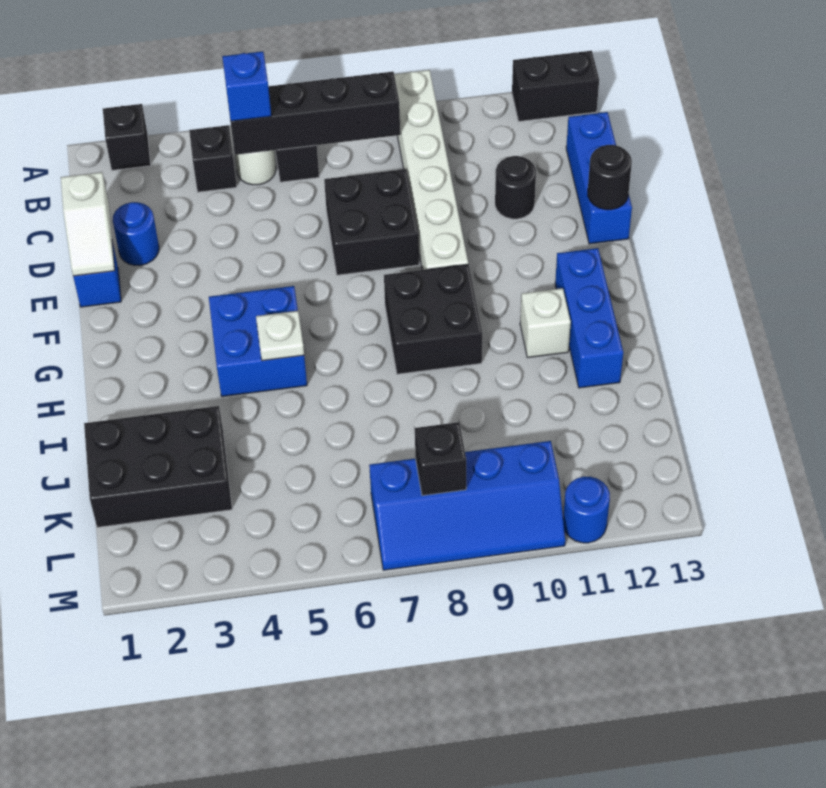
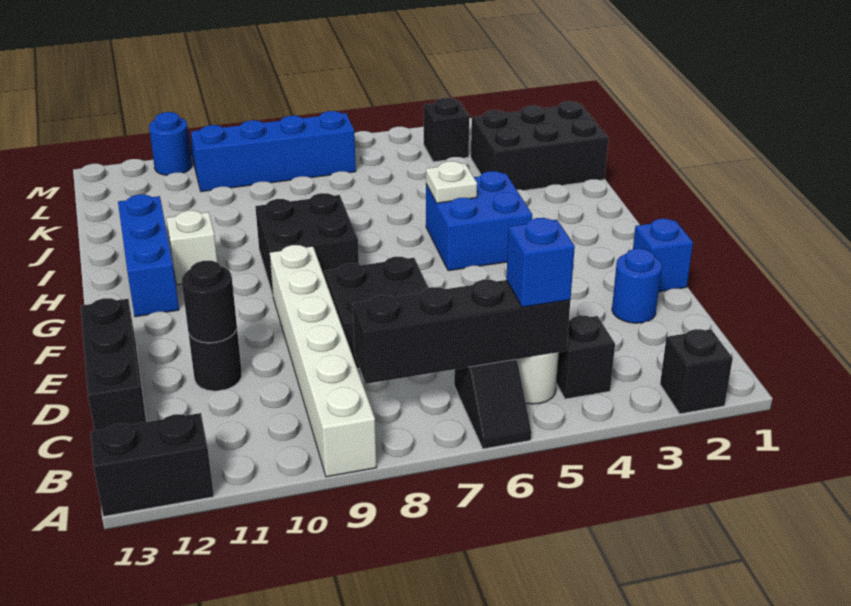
blue 1x3 brick [566,112,632,244] -> black 1x3 brick [81,298,146,430]
white 1x2 slope [61,172,115,276] -> none
black 1x1 round brick [588,145,632,210] -> black 1x1 round brick moved to [182,261,237,343]
black 1x1 brick [415,422,466,496] -> black 1x1 brick moved to [424,98,469,162]

